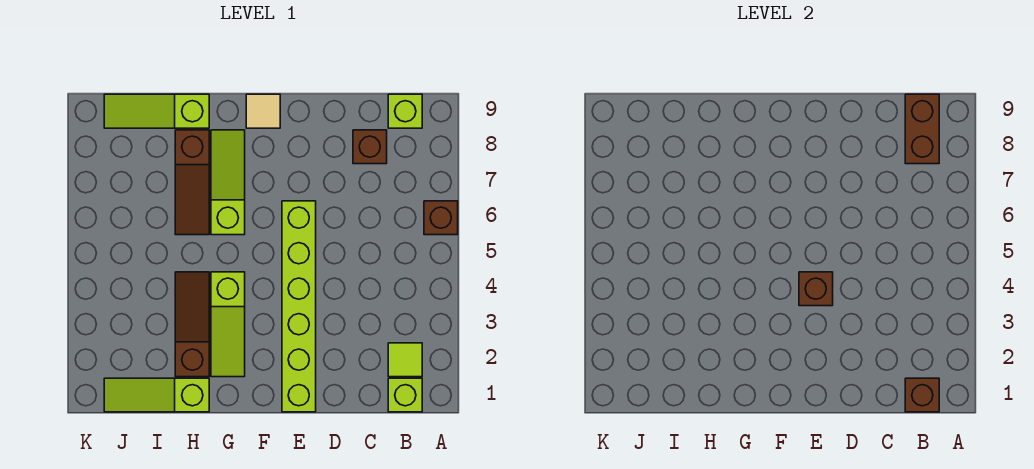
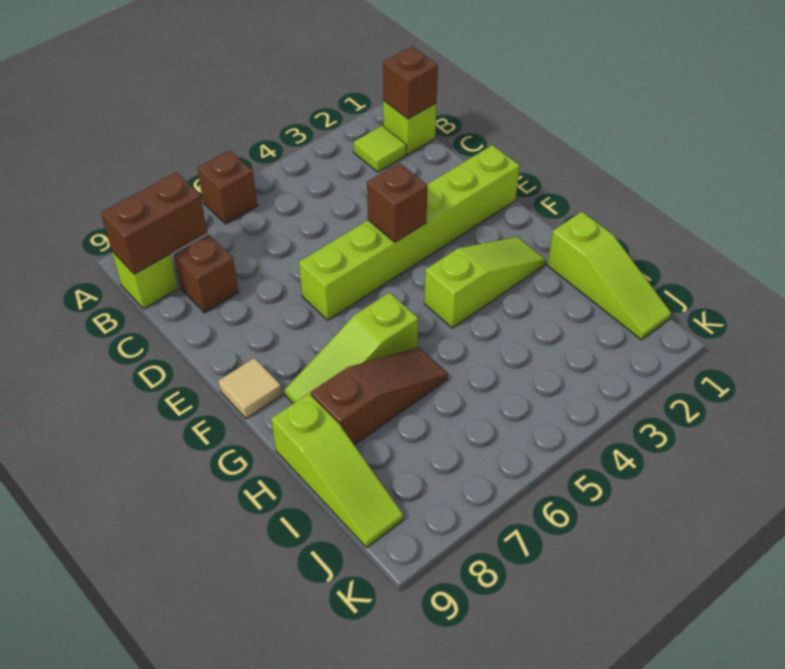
brown 1x3 slope [175,272,209,377] -> none

